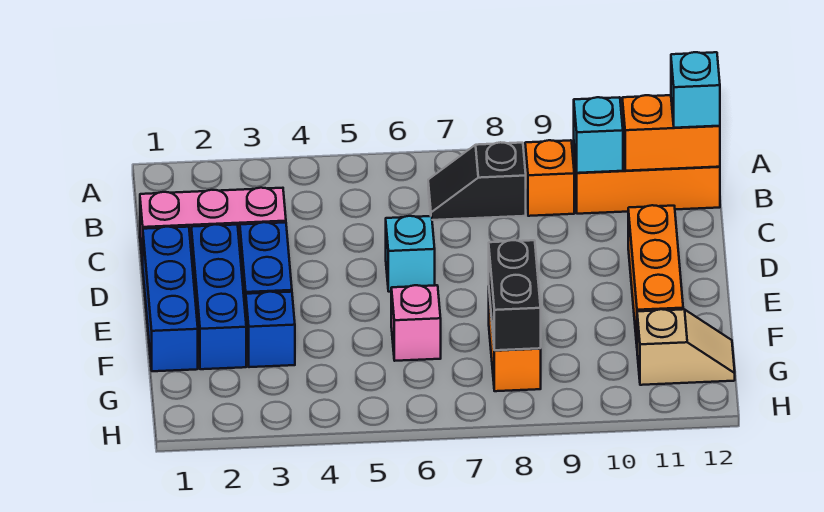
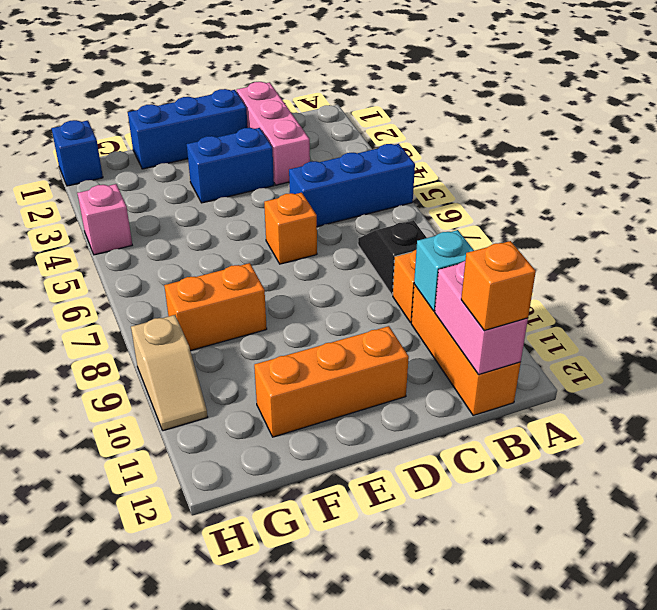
orange 1x2 brick [622,95,720,171] -> pink 1x2 brick [435,261,528,374]
cyan 1x1 brick [671,52,720,128] -> orange 1x1 brick [461,241,536,331]
blue 1x3 brick [191,224,246,369] -> blue 1x3 brick moved to [289,144,415,227]
cyan 1x1 brick [386,216,435,292] -> orange 1x1 brick [264,193,317,264]
blue 1x1 brick [246,292,295,367] -> blue 1x1 brick moved to [51,120,103,186]
pink 1x1 brick [391,285,441,361] -> pink 1x1 brick moved to [77,184,132,255]
black 1x2 brick [489,240,541,350] -> none
tan 1x2 slope [637,309,735,385] -> tan 1x2 slope moved to [131,315,207,431]

